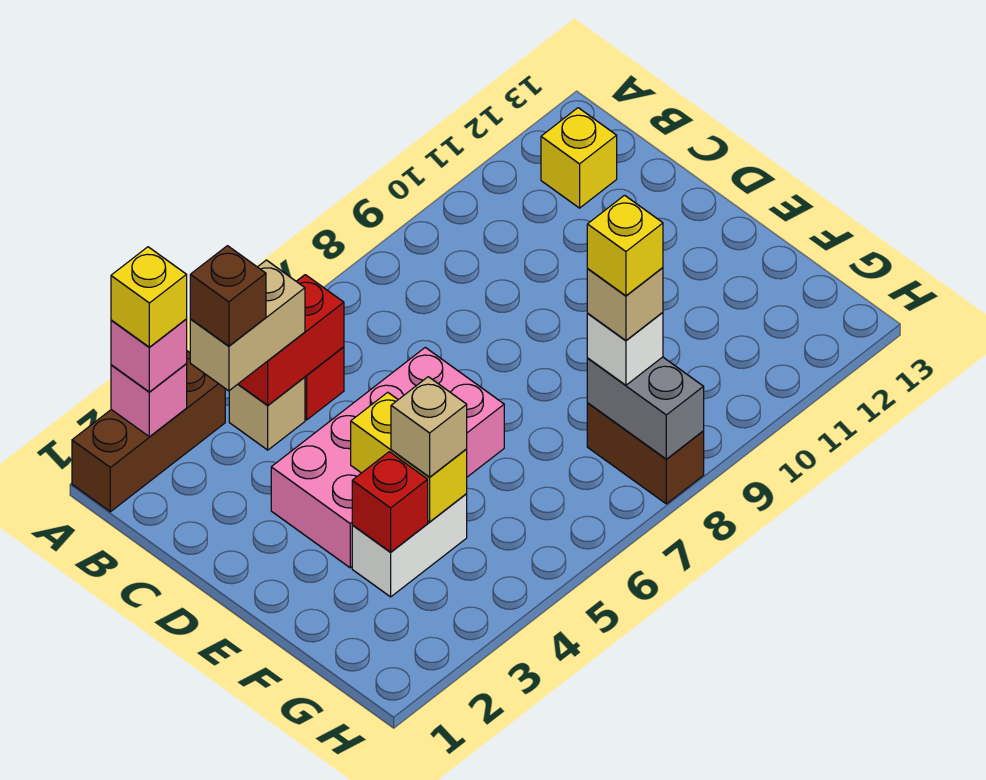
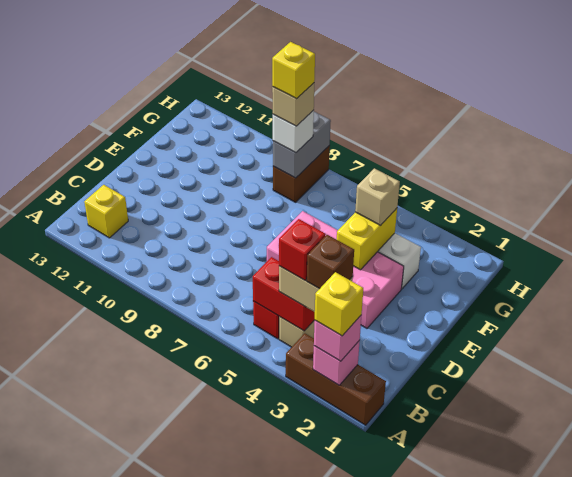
red 1x1 brick [352,452,428,552] -> red 1x1 brick moved to [279,219,326,281]

